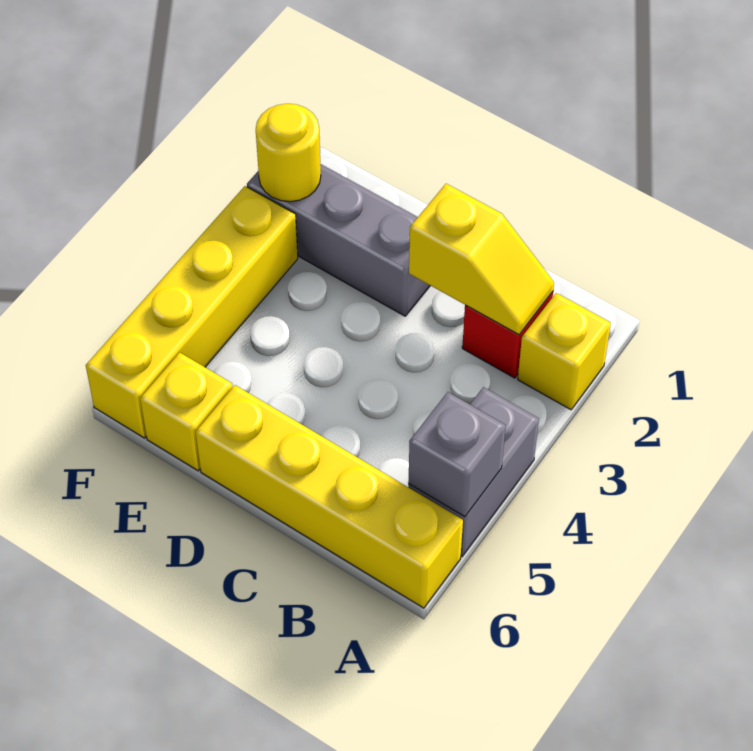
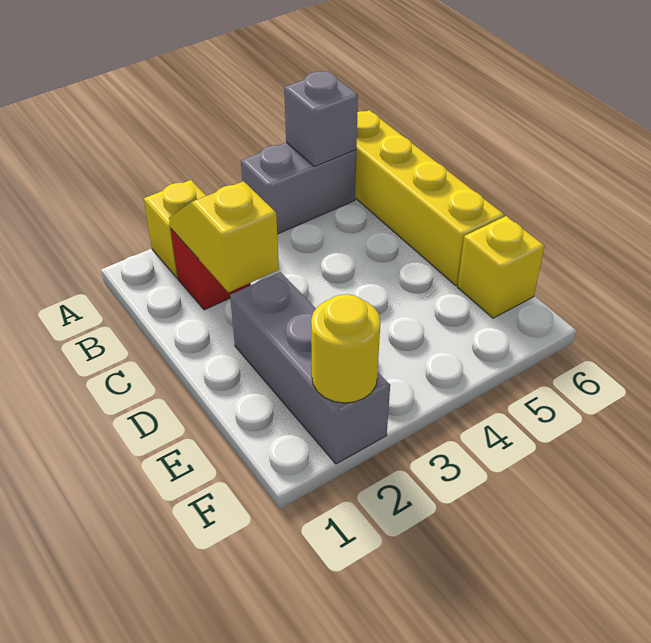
yellow 1x4 brick [86,186,298,438] -> none

